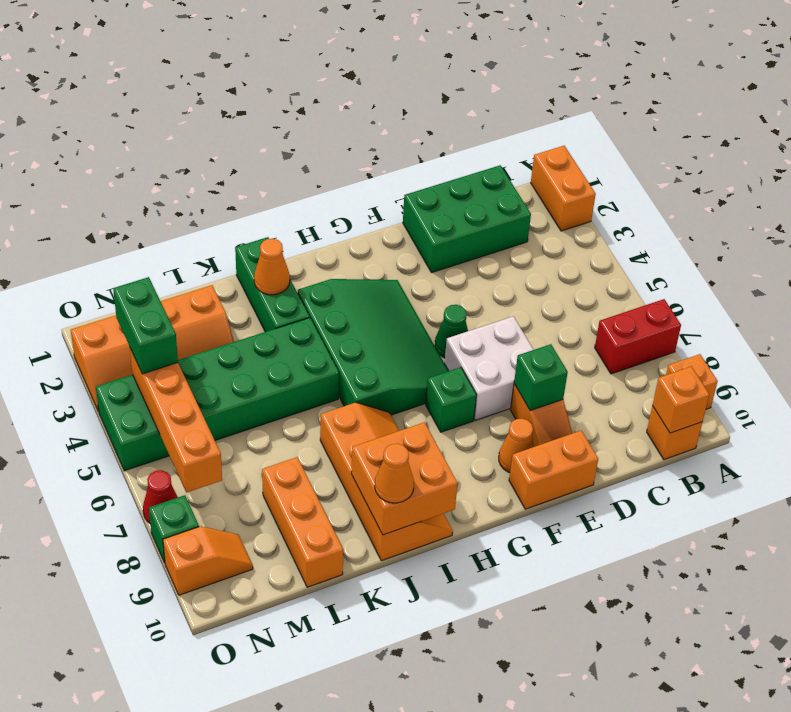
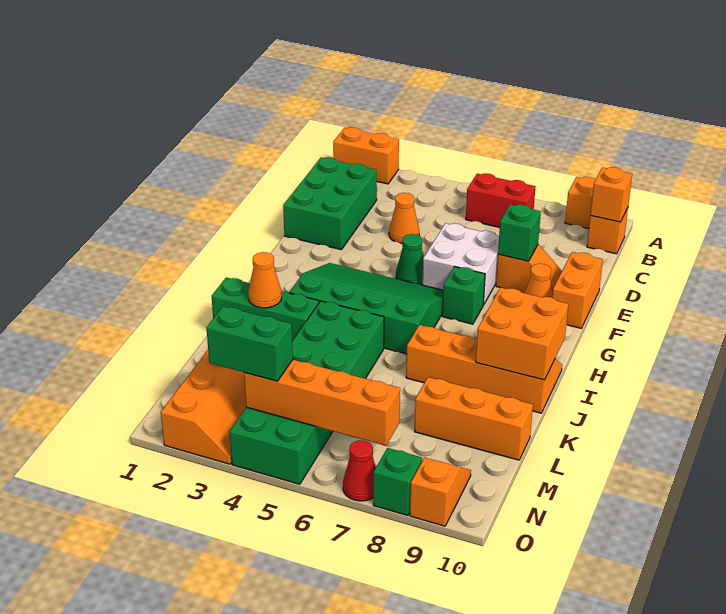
red 1x2 brick [595,299,681,374] -> red 1x2 brick turned to [466,173,535,227]
orange 1x1 cone [375,444,414,503] -> orange 1x1 cone moved to [389,193,419,243]

